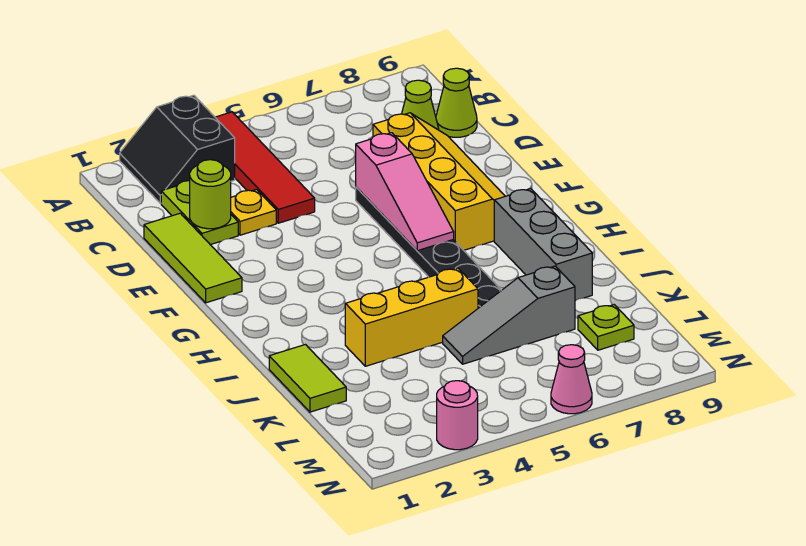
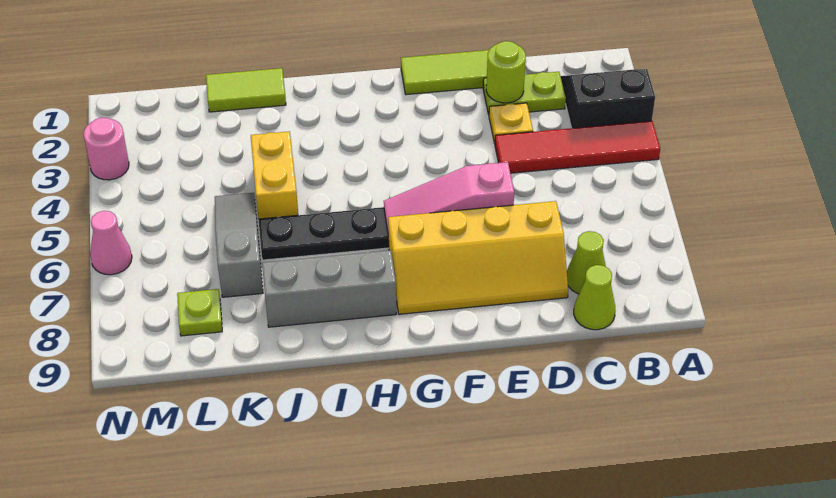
yellow 1x3 brick [345,268,478,366] -> yellow 1x2 brick [251,131,298,219]

